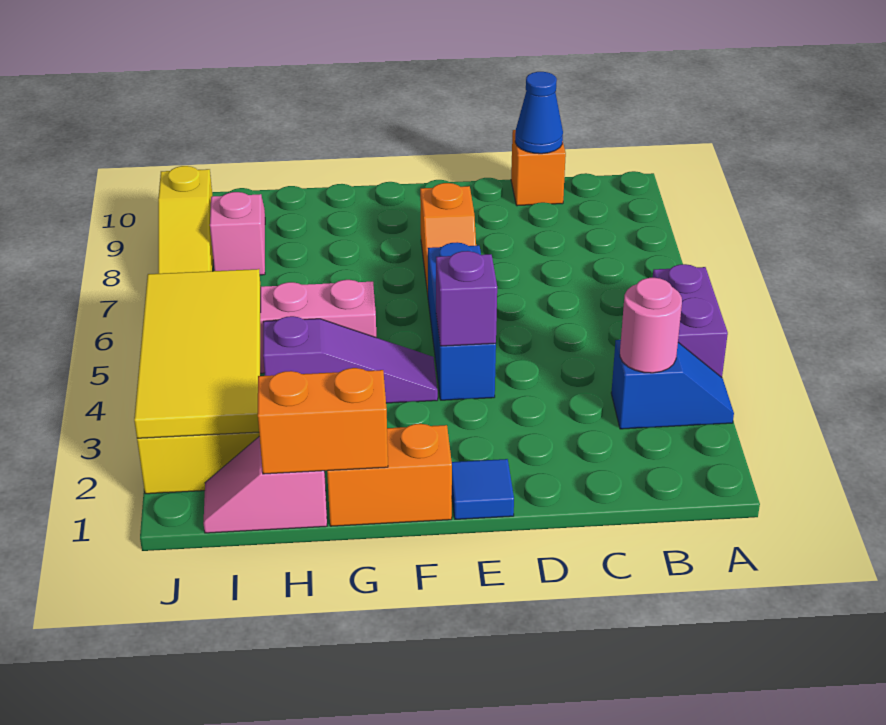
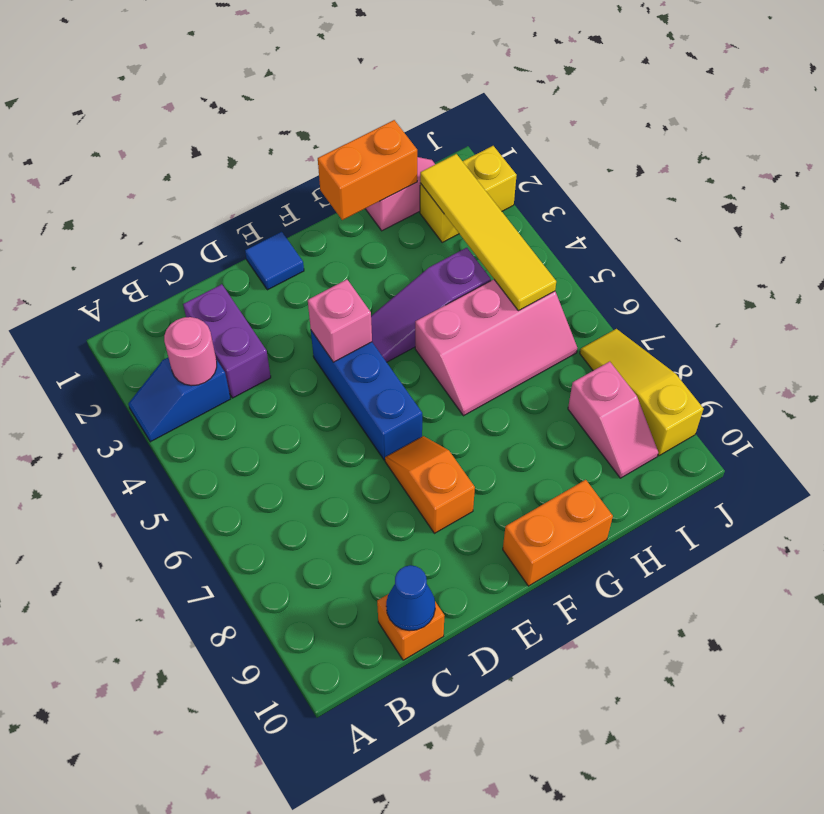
purple 1x2 brick [653,264,728,377] -> purple 1x2 brick moved to [183,284,271,398]
purple 1x1 brick [436,251,497,346] -> pink 1x1 brick [308,280,372,362]
orange 1x2 brick [327,424,452,526] -> orange 1x2 brick moved to [503,480,613,586]
yellow 2x4 tile [134,269,261,438] -> yellow 1x4 tile [420,154,556,311]

